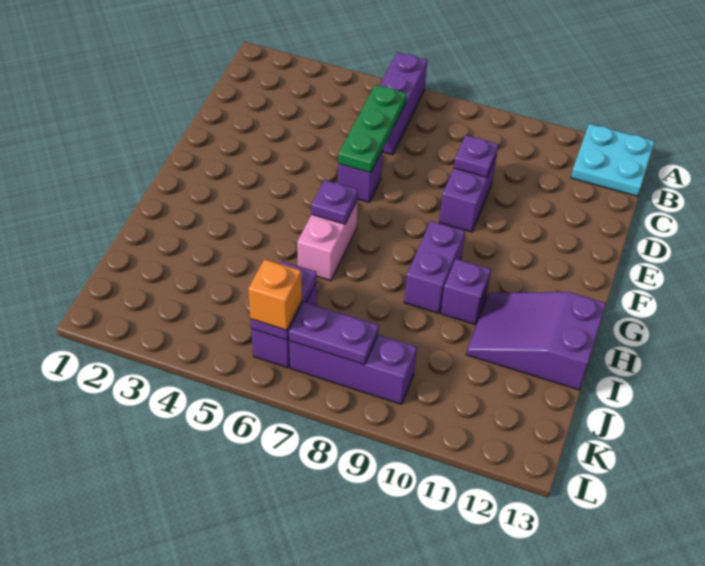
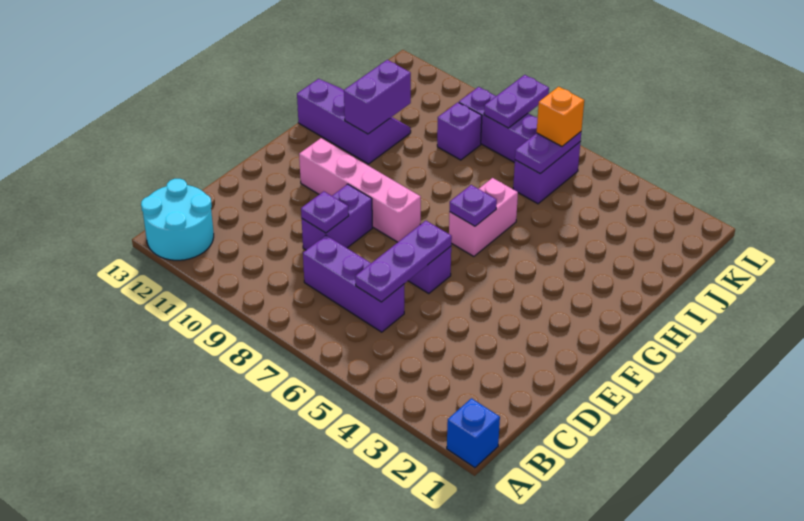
none -> blue 1x1 brick [447,398,500,468]
purple 1x3 brick [380,52,427,155] -> purple 1x3 brick turned to [303,235,404,332]
cyan 2x2 plate [571,124,655,196] -> cyan 2x2 round brick [141,179,214,260]
green 1x3 plate [338,85,407,173] -> purple 1x3 plate [355,221,452,302]
none -> pink 1x4 brick [299,138,421,242]
purple 1x2 brick [404,221,465,313] -> purple 1x2 brick moved to [344,60,411,134]
purple 1x1 brick [441,259,491,325] -> purple 1x1 brick moved to [437,102,482,160]
purple 2x3 slope [466,292,606,390] -> purple 2x3 slope turned to [297,79,411,164]
purple 1x2 plate [289,302,379,365] -> purple 1x2 plate turned to [484,75,549,128]

